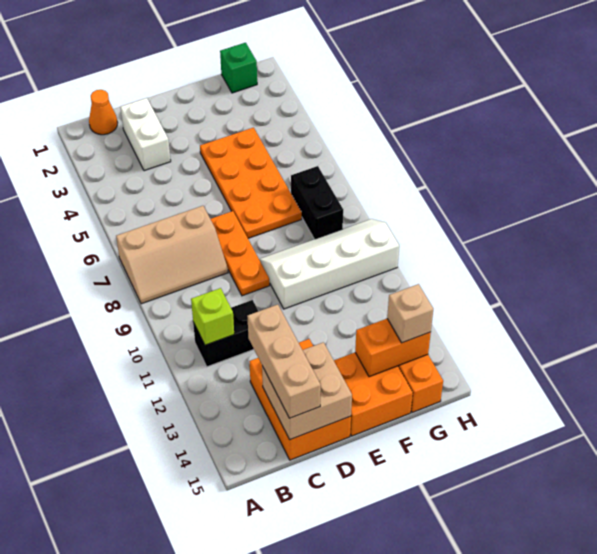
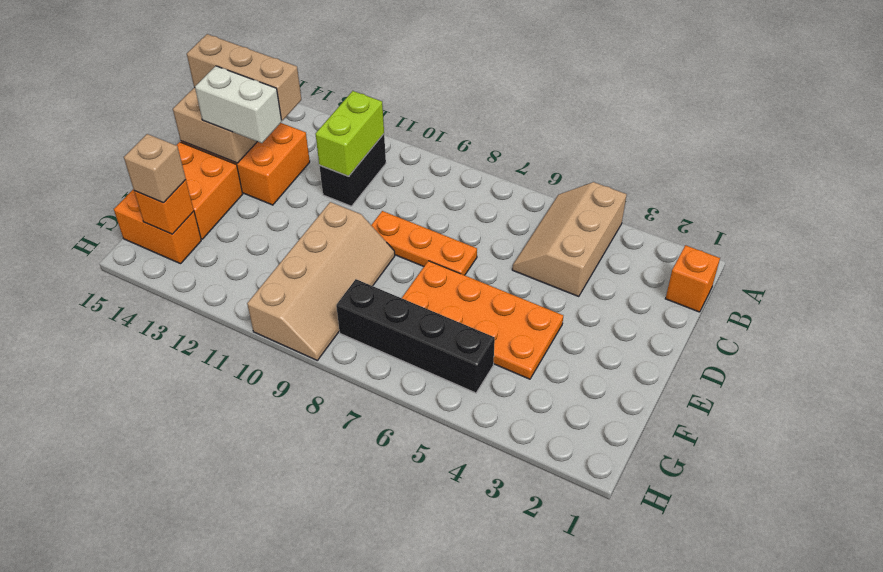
tan 2x3 slope [116,206,228,304] -> tan 2x3 slope moved to [512,182,627,297]
orange 1x1 cone [89,90,118,135] -> orange 1x1 brick [666,245,720,312]
lime 1x1 brick [191,288,234,345] -> lime 1x2 brick [316,91,384,176]
white 1x2 brick [121,98,171,171] -> white 1x2 brick moved to [195,66,282,143]
white 2x4 slope [259,219,399,309] -> tan 2x4 slope [247,202,395,360]
orange 1x2 brick [355,319,431,377] -> orange 1x1 brick [134,180,194,234]
green 1x1 brick [220,43,257,93] -> none
black 1x2 brick [291,166,343,239] -> black 1x4 brick [336,279,495,393]

